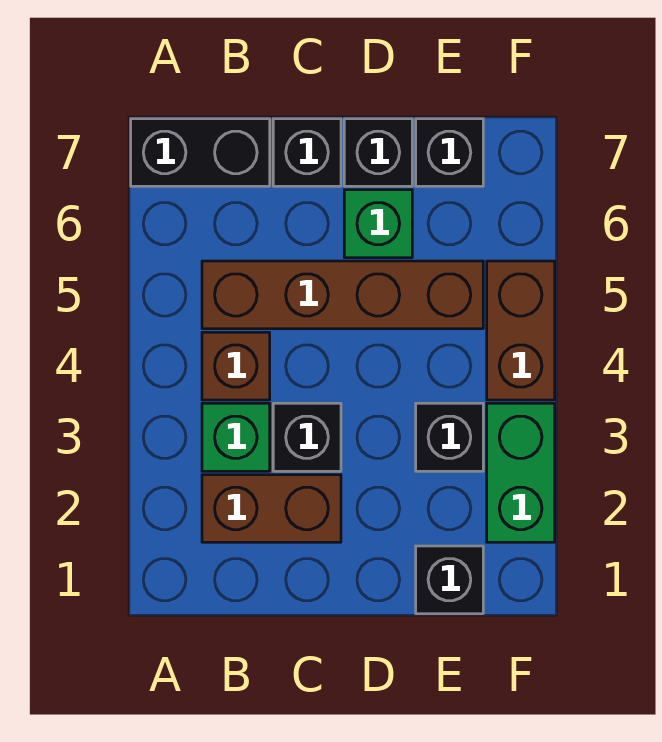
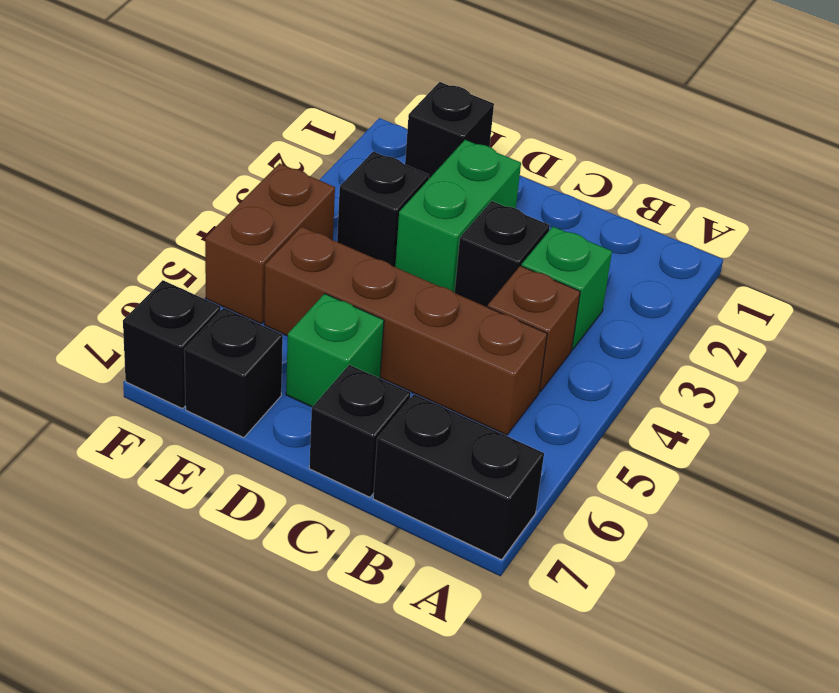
brown 1x2 brick [202,475,341,542] -> none
black 1x1 brick [344,119,412,186] -> black 1x1 brick moved to [123,280,221,409]
green 1x2 brick [487,403,555,542] -> green 1x2 brick moved to [395,140,521,293]

